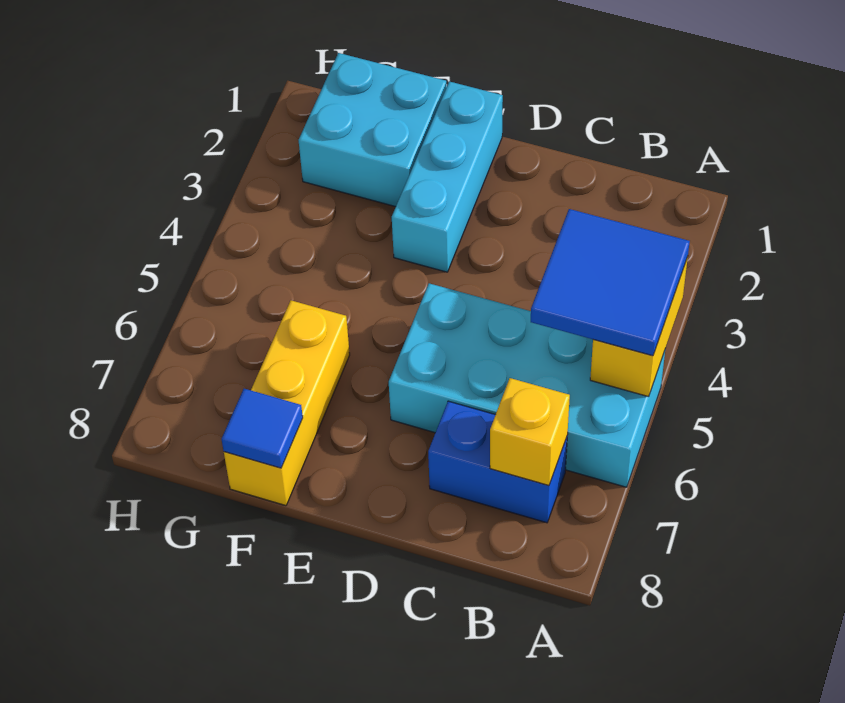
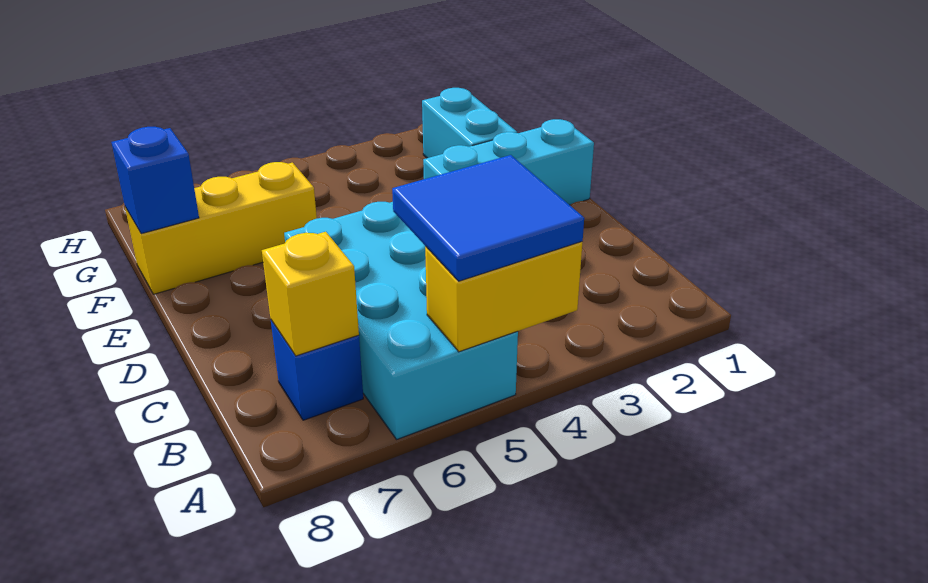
blue 1x2 brick [428,401,567,523] -> blue 1x1 brick [271,320,363,420]
cyan 2x2 brick [299,53,447,207] -> cyan 1x2 brick [422,88,517,158]
blue 1x1 tile [222,389,303,468] -> blue 1x1 brick [112,127,199,234]

